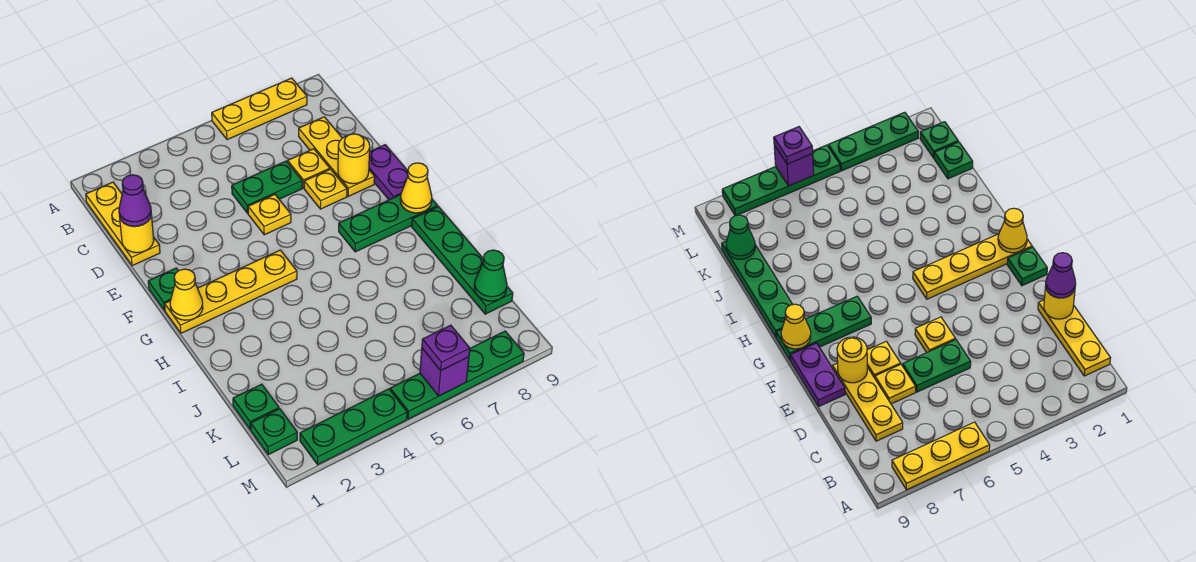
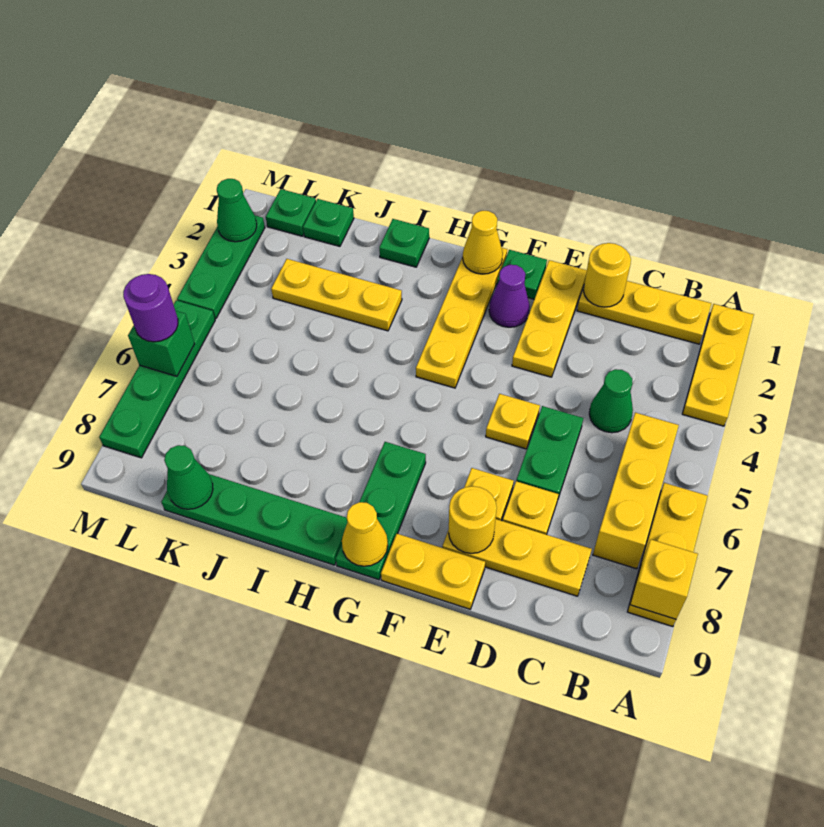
none -> yellow 1x3 plate [682,304,754,426]
none -> yellow 1x1 brick [630,540,698,619]
none -> yellow 1x3 brick [593,413,679,569]
none -> green 1x1 cone [589,369,633,433]
purple 1x1 cone [119,175,151,226] -> purple 1x1 cone moved to [489,264,530,327]
none -> yellow 1x3 plate [512,260,587,377]
purple 1x2 plate [369,145,408,200] -> yellow 1x2 plate [381,534,485,609]
none -> green 1x1 plate [379,219,429,267]
none -> yellow 1x3 plate [271,259,402,331]
none -> green 1x1 cone [217,179,257,242]
purple 1x1 brick [420,348,469,396] -> green 1x1 brick [128,311,195,376]
purple 1x1 plate [422,325,470,370] -> purple 1x1 round brick [123,274,178,342]

